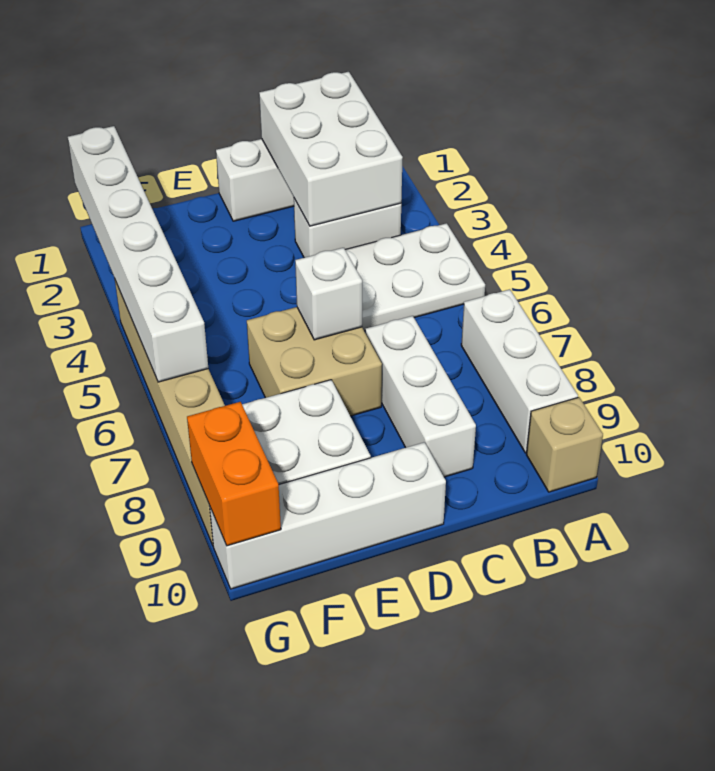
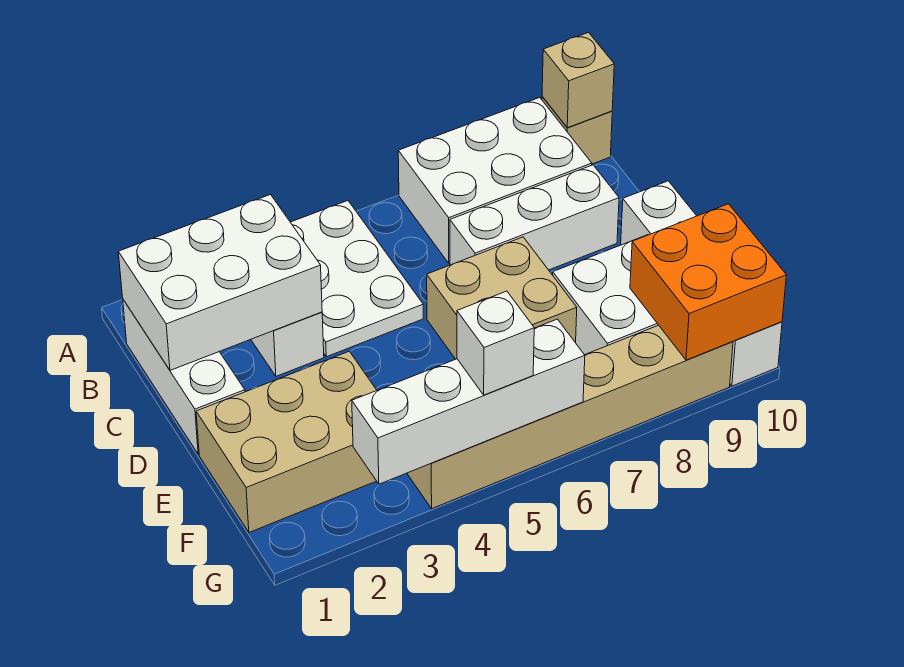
white 1x3 brick [461,289,578,453] -> white 2x3 brick [398,98,592,263]
none -> tan 1x1 brick [542,33,614,128]
white 1x1 brick [295,248,362,340] -> white 1x1 brick moved to [457,291,534,395]
none -> tan 2x3 brick [196,351,377,532]
white 1x6 brick [68,126,208,382] -> white 1x4 brick [352,319,585,484]
orange 1x2 brick [187,402,281,546] -> orange 2x2 brick [630,204,786,360]

